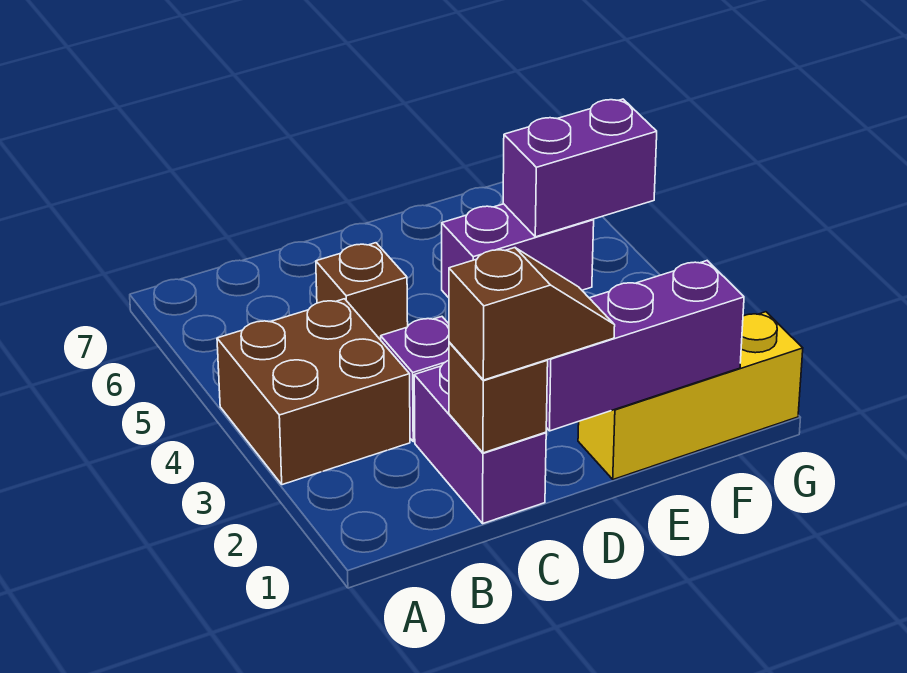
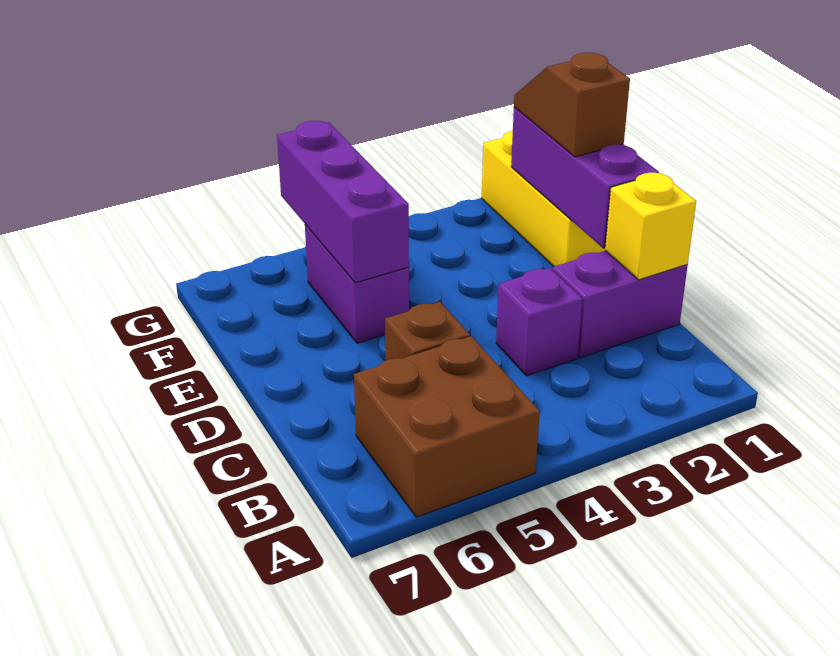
brown 2x2 brick [217,299,410,485] -> brown 2x2 brick moved to [354,336,540,517]
brown 1x1 brick [449,342,548,453] -> yellow 1x1 brick [605,173,696,280]
brown 1x2 slope [449,248,615,380] -> brown 1x2 slope moved to [514,53,630,157]
purple 1x2 brick [503,99,657,237] -> purple 1x3 brick [277,121,409,283]

